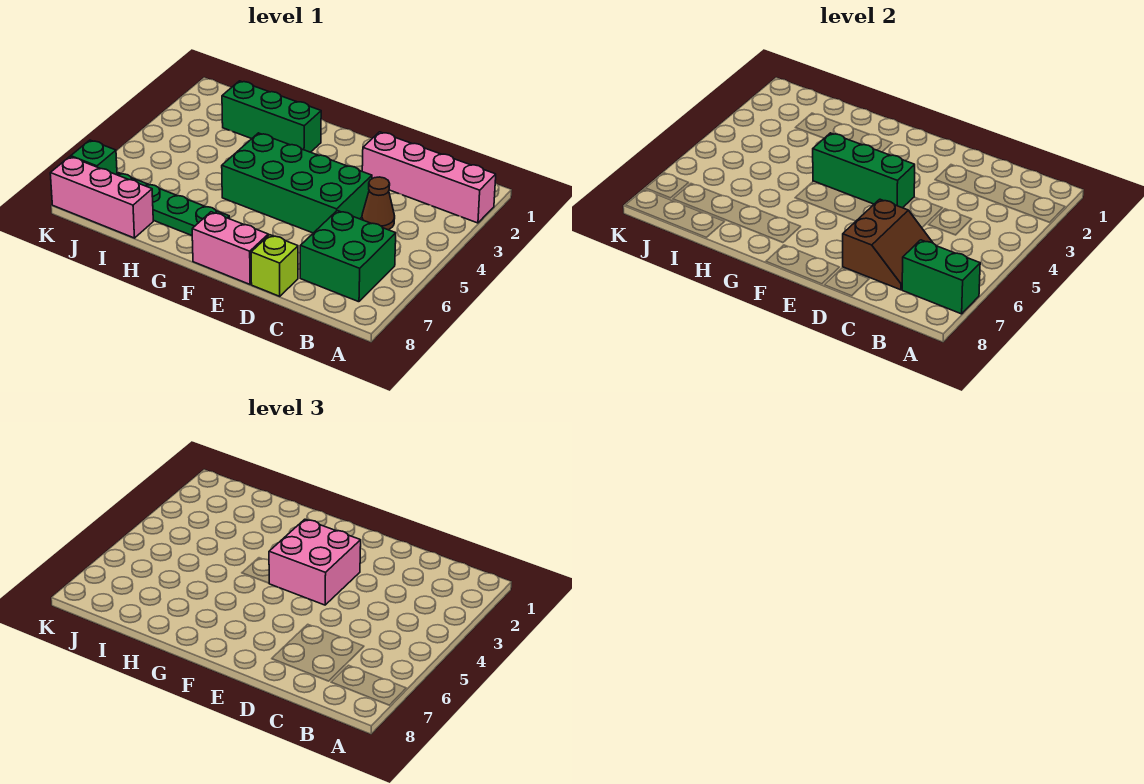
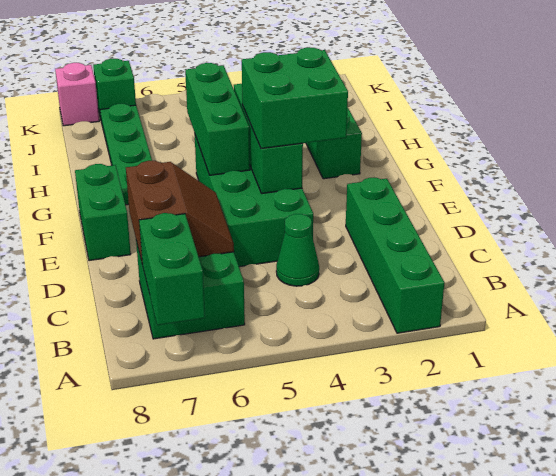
pink 1x4 brick [362,132,496,223] -> green 1x4 brick [346,178,444,333]
brown 1x1 cone [362,177,395,230] -> green 1x1 cone [276,214,319,286]
brown 2x2 slope [843,199,933,290] -> brown 2x2 slope turned to [126,161,234,265]
lime 1x1 brick [251,235,298,296] -> none
pink 2x2 brick [269,519,361,605] -> green 2x2 brick [242,47,348,149]
pink 1x2 brick [192,212,268,284] -> green 1x2 brick [75,164,131,261]
none -> green 1x3 brick [185,63,250,175]
pink 1x3 brick [50,157,153,238] -> pink 1x1 brick [55,63,99,126]

